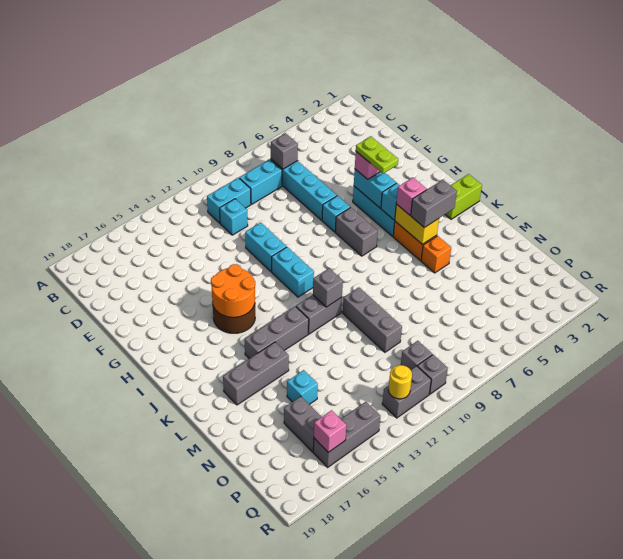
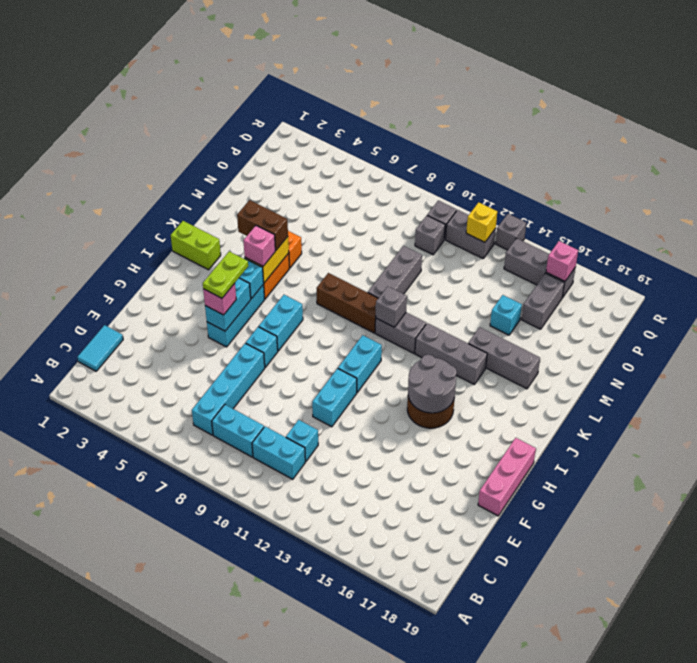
none -> cyan 1x2 tile [78,325,123,371]
grey 1x1 brick [271,133,298,169] -> grey 1x1 brick moved to [496,214,526,250]
none -> pink 1x3 brick [478,438,536,516]
grey 1x2 brick [335,207,378,256] -> cyan 1x2 brick [259,295,303,351]
orange 2x2 round brick [211,264,255,317] -> grey 2x2 round brick [408,355,457,413]
grey 1x2 brick [411,180,457,228] -> brown 1x2 brick [237,200,288,250]
none -> brown 1x3 brick [317,273,378,333]
yellow 1x1 round brick [388,365,412,399] -> yellow 1x1 brick [466,202,497,242]

